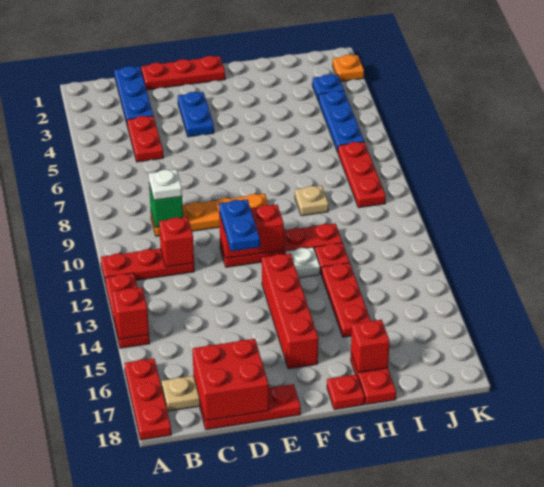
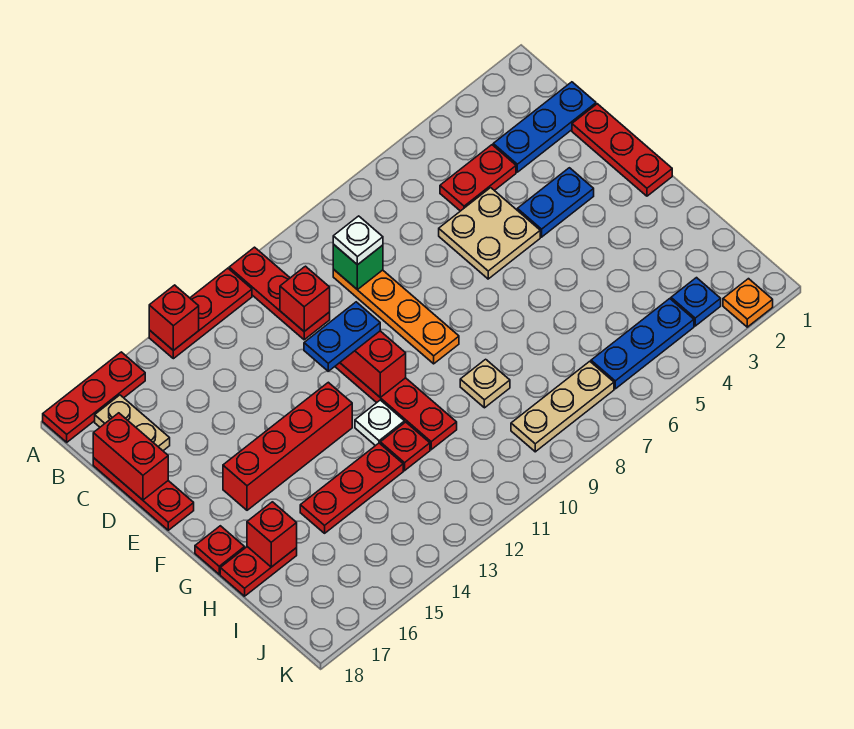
red 2x2 brick [193,339,269,421] -> red 1x2 brick [93,413,168,500]
none -> tan 2x2 plate [439,188,540,279]
red 1x3 plate [338,142,386,208] -> tan 1x3 plate [511,361,614,452]

